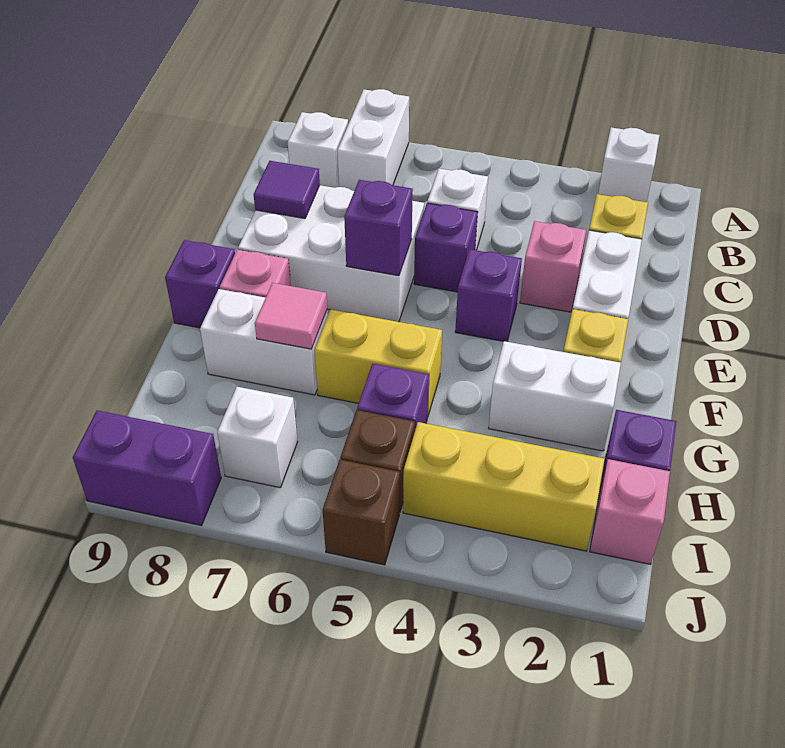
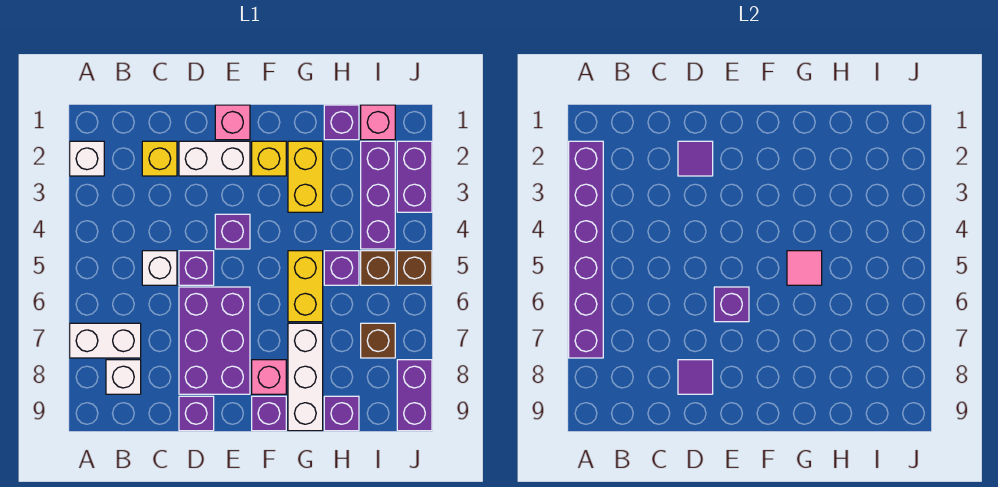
none -> purple 1x6 brick [569,141,603,358]
none -> purple 1x1 tile [678,141,713,176]
pink 1x1 brick [520,221,586,312] -> pink 1x1 brick moved to [215,105,250,140]
white 2x3 brick [238,185,424,322] -> purple 2x3 brick [179,287,250,394]
none -> purple 1x1 brick [179,396,214,431]
white 1x2 brick [489,341,621,451] -> yellow 1x2 brick [288,141,323,212]
white 1x2 brick [200,289,328,395] -> white 1x3 brick [288,323,323,431]
pink 1x1 tile [255,283,327,349] -> pink 1x1 tile moved to [787,251,822,285]
none -> purple 1x1 brick [324,396,359,431]
yellow 1x3 brick [403,422,605,551] -> purple 1x3 brick [361,141,395,249]
white 1x1 brick [217,387,297,488] -> brown 1x1 brick [361,323,395,358]
none -> purple 1x2 brick [397,141,432,212]

